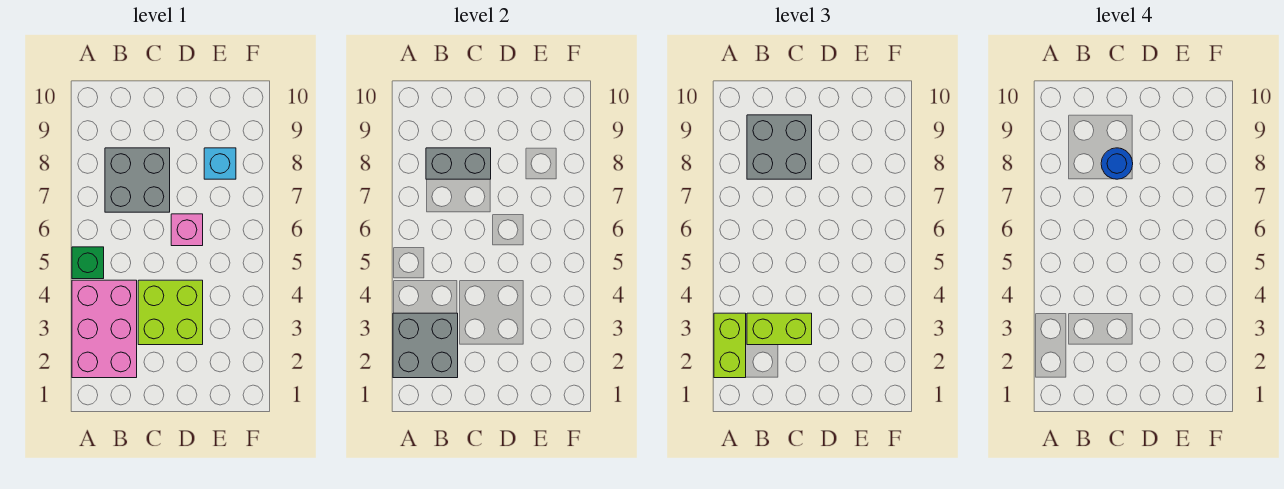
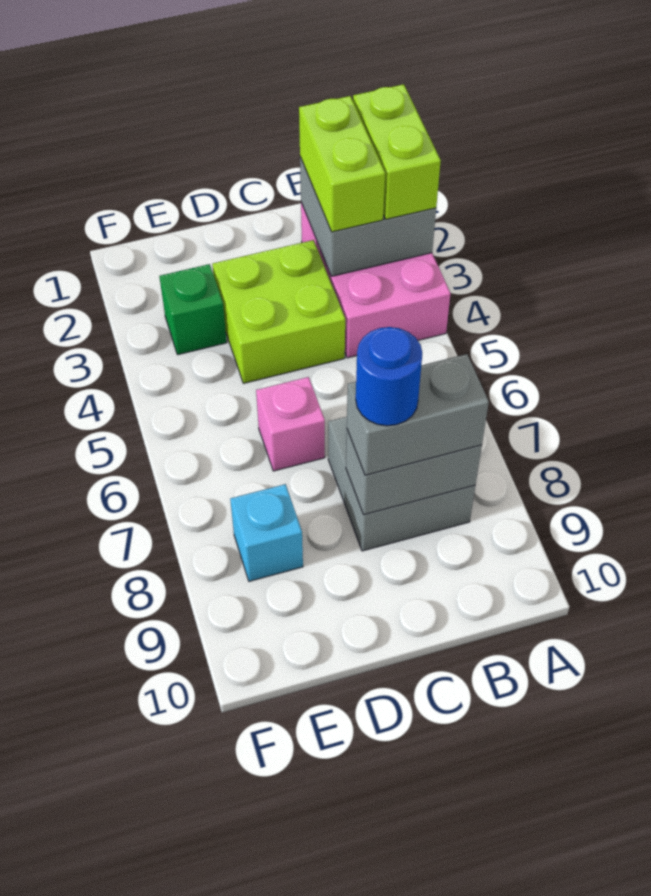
green 1x1 brick [72,247,104,279] -> green 1x1 brick moved to [159,264,227,355]
lime 1x2 brick [747,313,812,345] -> lime 1x2 brick turned to [299,96,385,232]
grey 2x2 brick [747,115,812,179] -> grey 1x2 brick [347,354,489,475]

